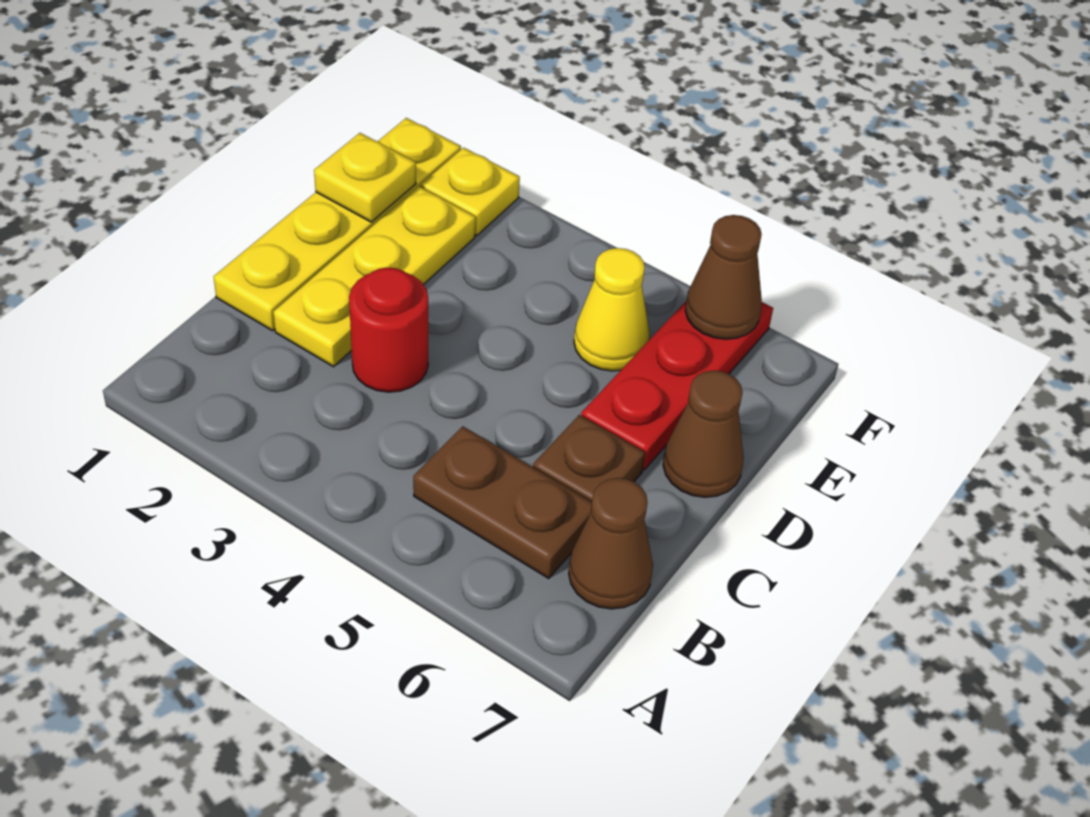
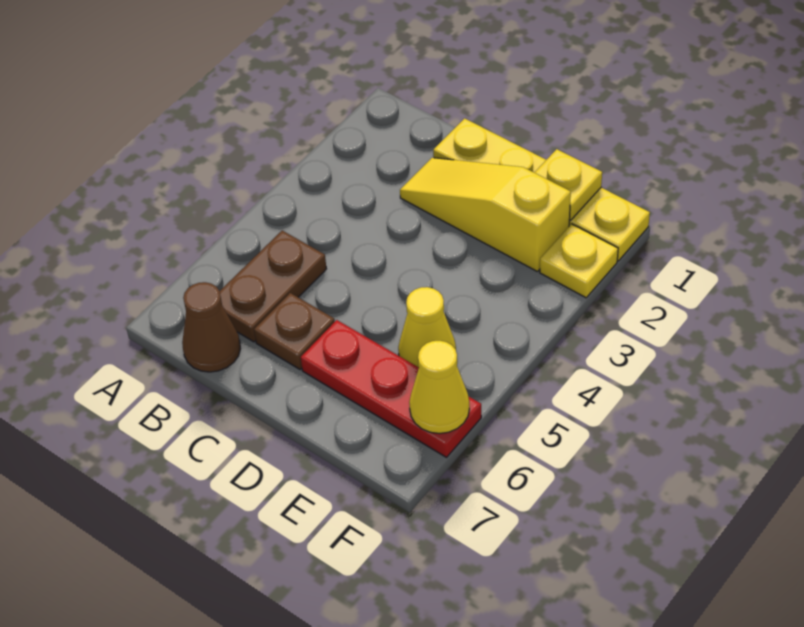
yellow 1x3 plate [274,186,476,367] -> yellow 1x3 slope [400,158,571,271]
red 1x1 round brick [349,267,428,392] -> none
brown 1x1 cone [663,371,744,497] -> none
brown 1x1 cone [685,215,762,339] -> yellow 1x1 cone [409,341,469,433]

